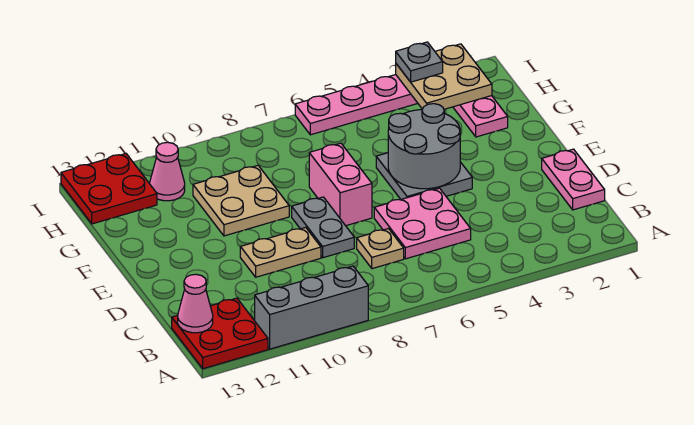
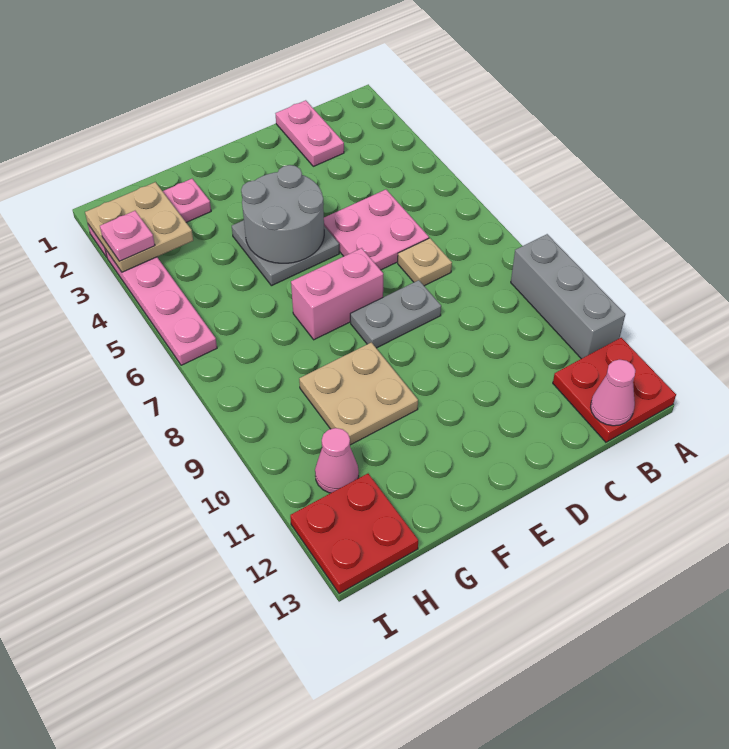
pink 1x2 plate [542,149,605,210] -> pink 1x2 plate turned to [275,100,344,166]
tan 1x2 plate [240,227,321,277] -> none
grey 1x1 plate [396,42,443,82] -> pink 1x1 plate [100,211,155,261]

